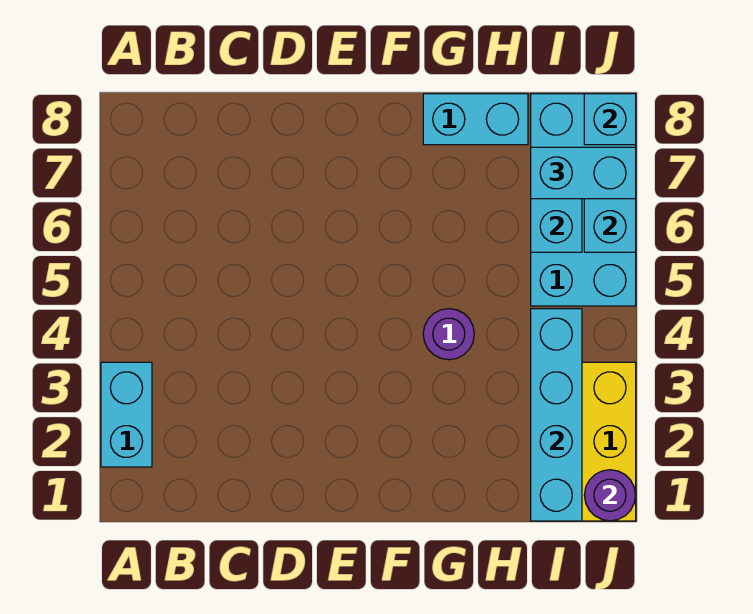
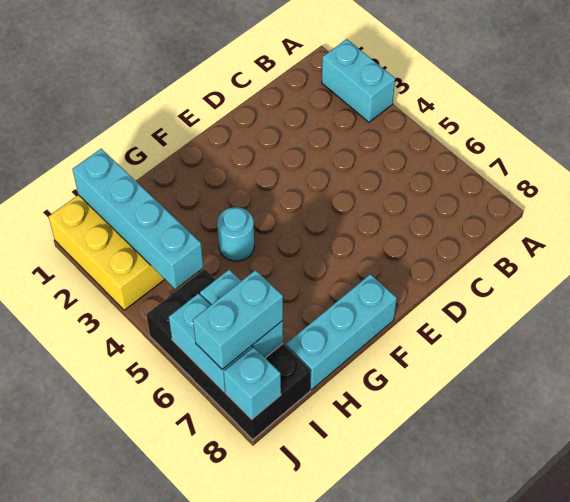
purple 1x1 round brick [423,309,474,360] -> cyan 1x1 round brick [217,207,254,261]
cyan 1x2 brick [423,94,528,145] -> cyan 1x3 brick [286,274,397,390]
cyan 2x4 brick [531,94,636,306] -> black 2x4 brick [146,269,311,440]
purple 1x1 round brick [584,470,636,521] -> none

